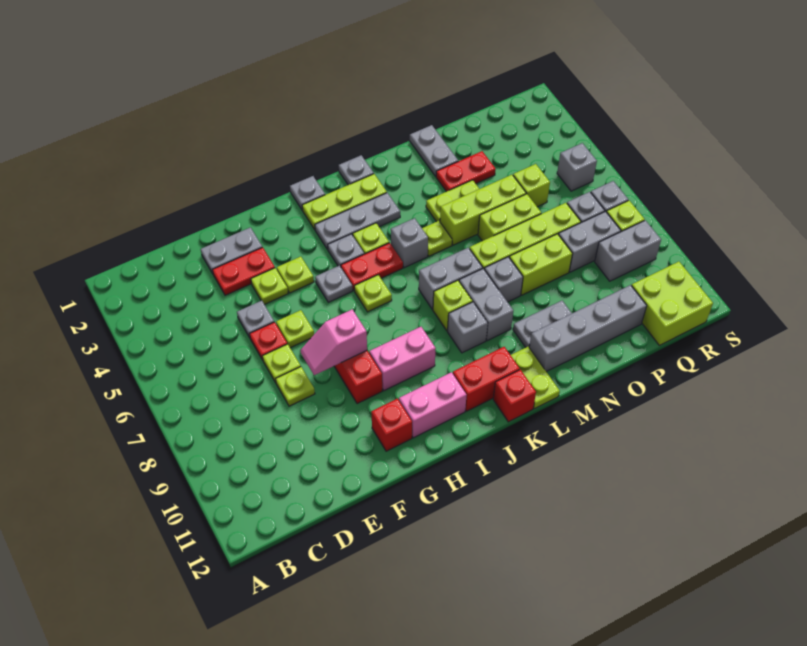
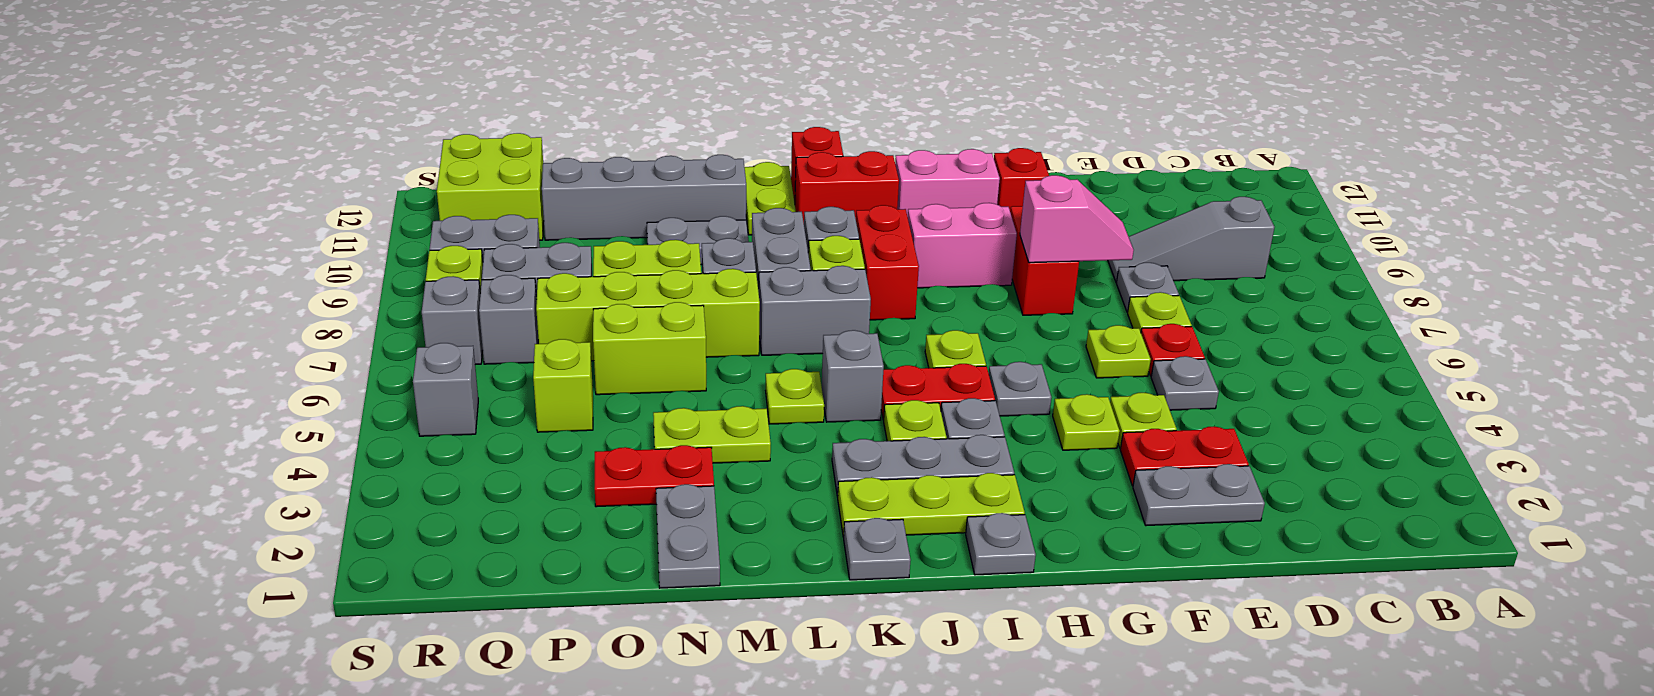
none -> grey 1x3 slope [1108,197,1274,282]
lime 1x1 plate [276,367,315,406] -> grey 1x1 plate [1116,263,1179,312]
none -> red 1x2 brick [856,205,919,320]
lime 1x3 brick [440,175,526,245] -> none

